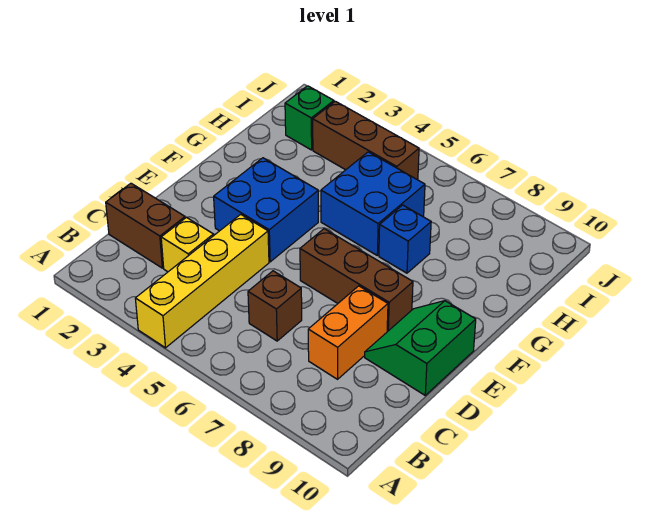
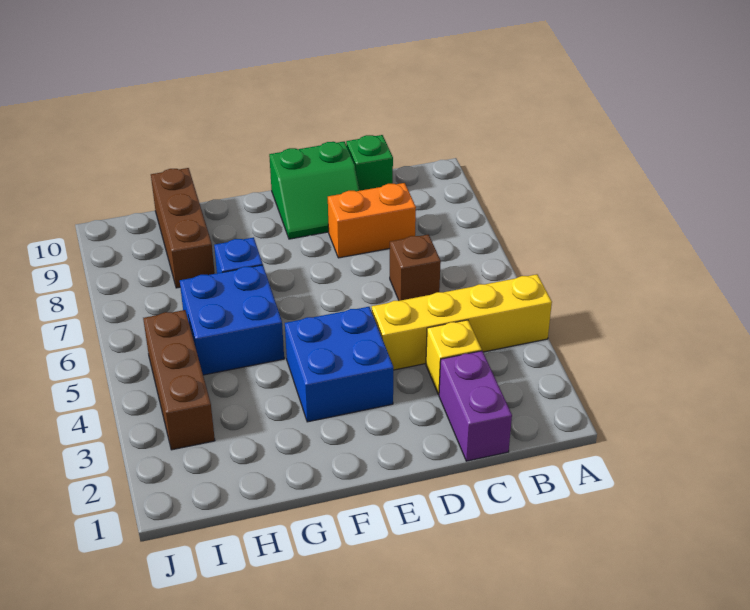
brown 1x2 brick [106,183,185,268] -> purple 1x2 brick [439,351,512,461]
brown 1x3 brick [300,229,413,332] -> brown 1x3 brick moved to [151,168,215,288]
green 1x1 brick [285,86,334,150] -> green 1x1 brick moved to [346,135,393,191]

